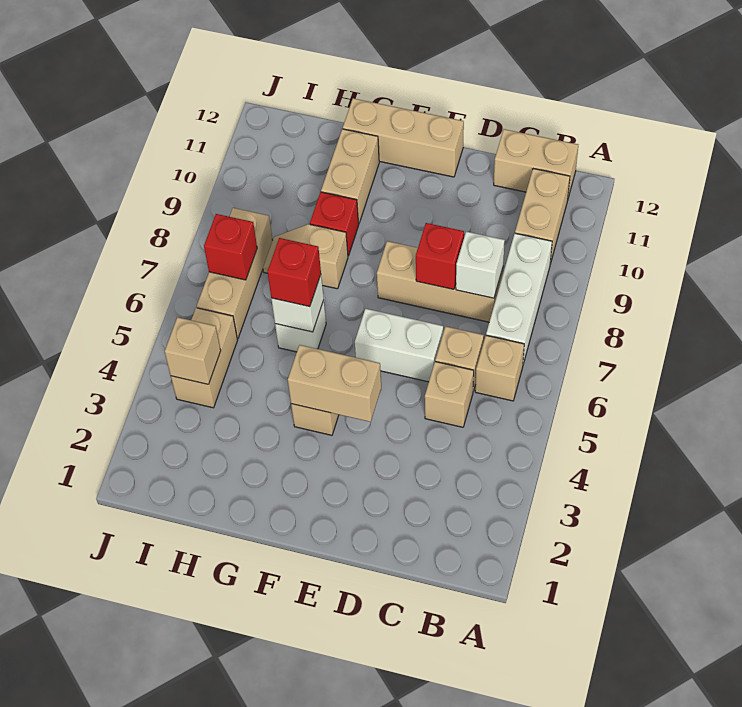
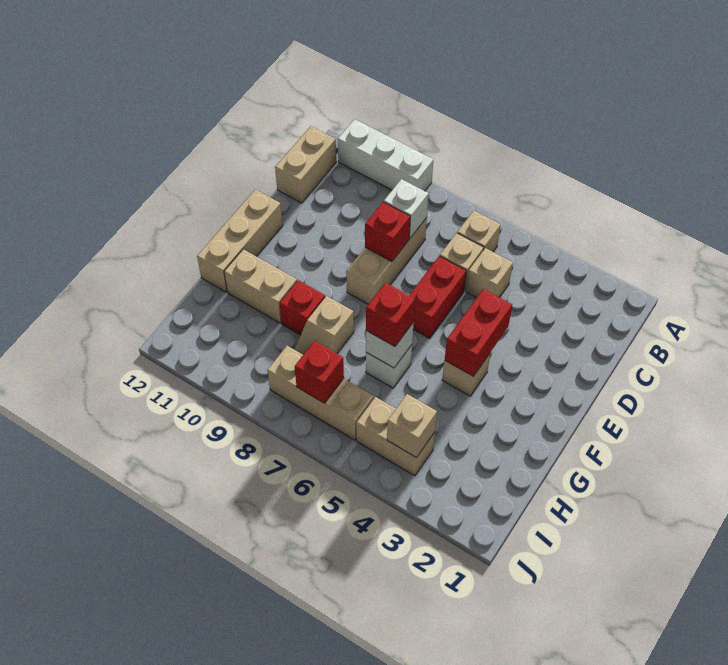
white 1x3 brick [486,233,552,364] -> white 1x3 brick moved to [338,119,433,191]
tan 1x2 brick [515,169,570,264] -> none
white 1x2 brick [355,309,443,382] -> red 1x2 brick [409,256,466,338]
tan 1x2 brick [288,345,381,422] -> red 1x2 brick [445,289,512,376]

